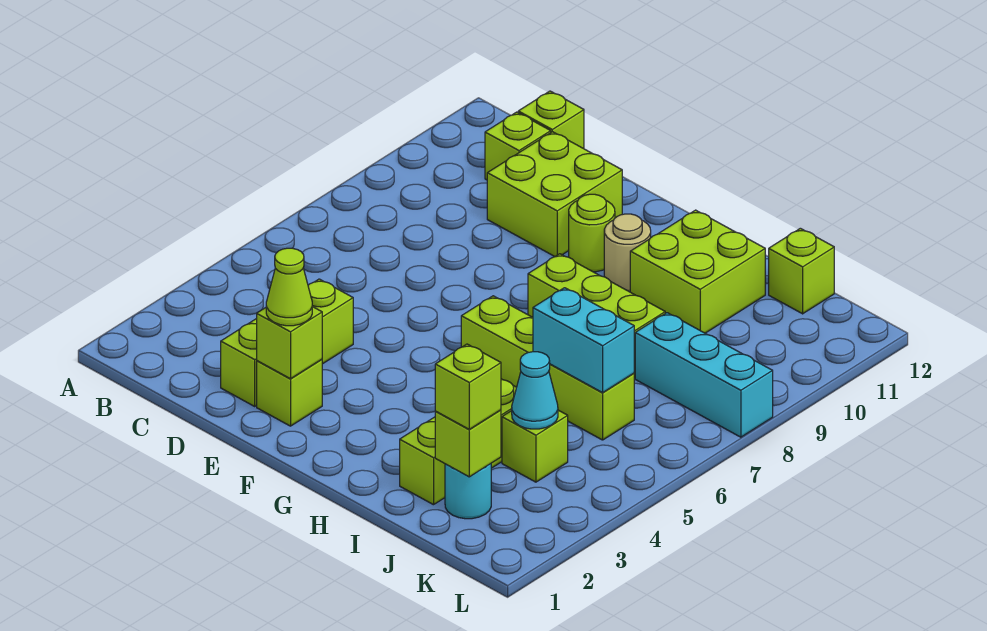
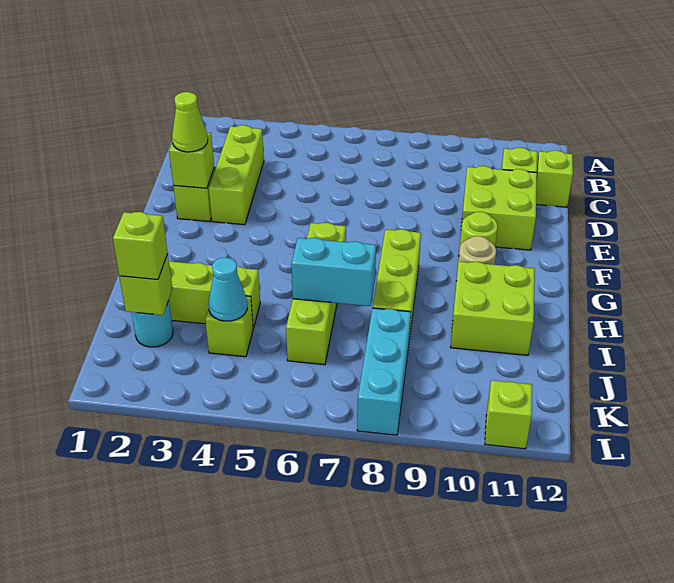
lime 1x3 brick [221,279,353,406] -> lime 1x3 brick turned to [209,125,264,225]
cyan 1x2 brick [533,288,634,393] -> cyan 1x2 brick turned to [291,238,376,306]
lime 1x1 brick [769,228,834,314] -> lime 1x1 brick moved to [485,380,532,449]

